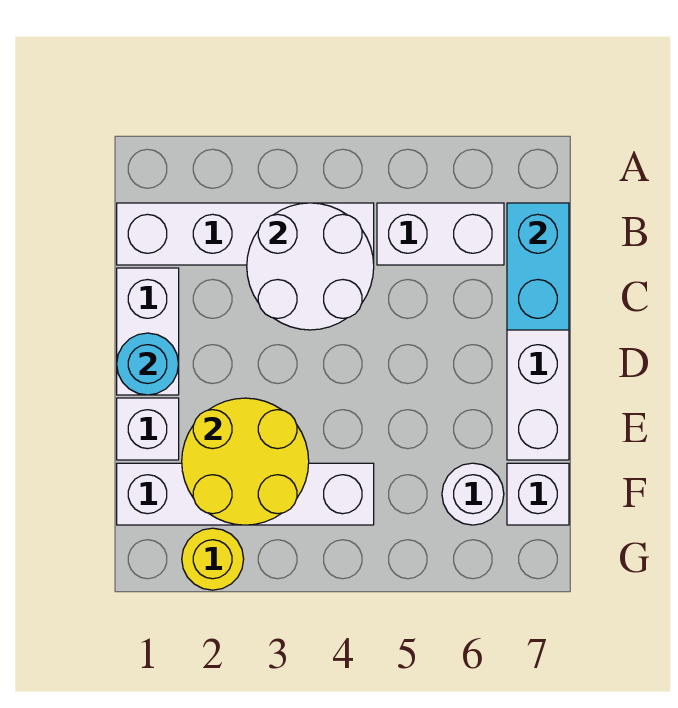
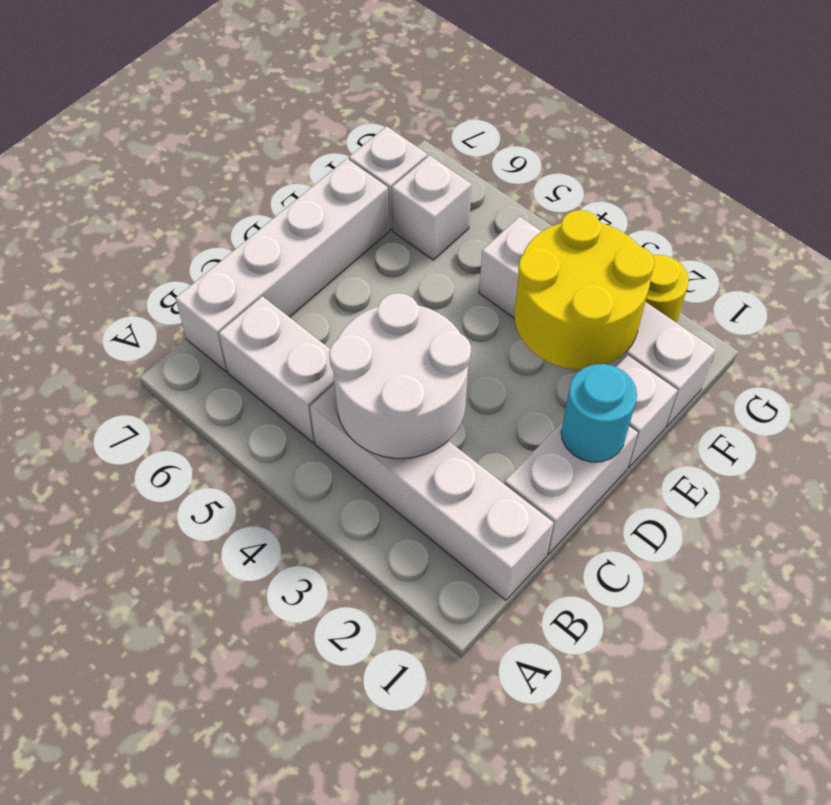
cyan 1x2 brick [507,203,569,330] -> none
white 1x1 round brick [442,463,504,525] -> white 1x1 brick [392,155,472,260]

